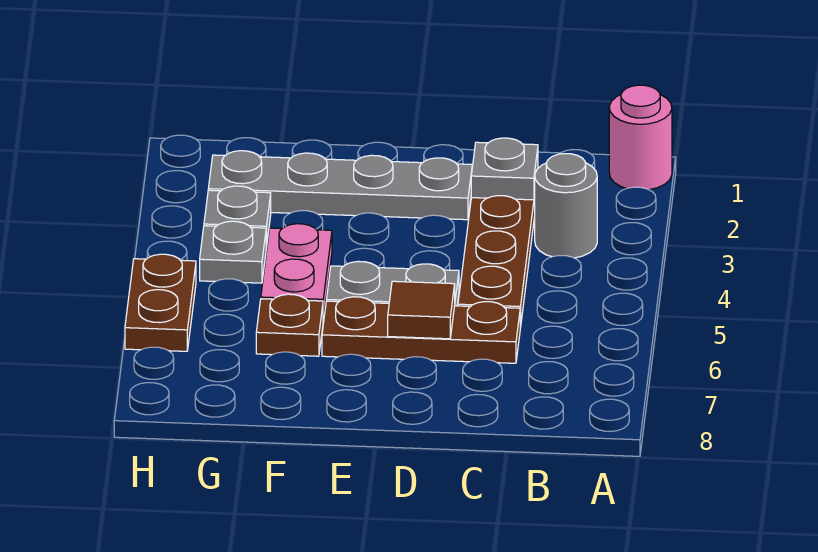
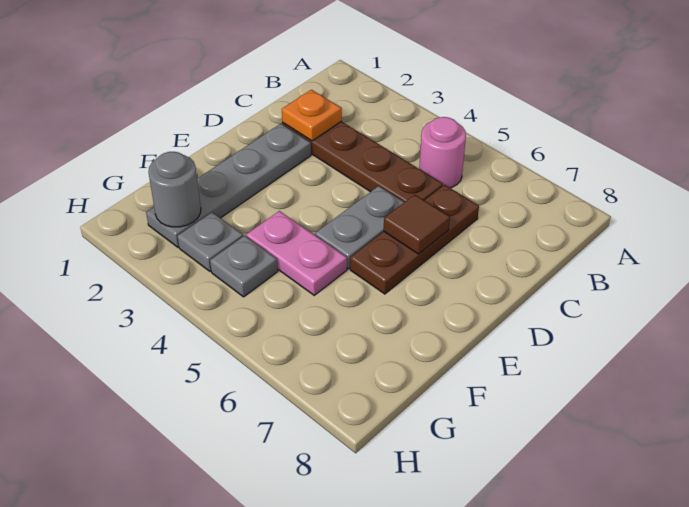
pink 1x1 round brick [609,85,672,190] -> pink 1x1 round brick moved to [419,117,466,188]
grey 1x1 round brick [534,154,597,258] -> grey 1x1 round brick moved to [148,152,201,227]
grey 1x1 plate [471,138,538,200] -> orange 1x1 plate [282,90,342,141]
brown 1x1 plate [256,294,323,356] -> none
brown 1x2 plate [125,254,196,351] -> none

